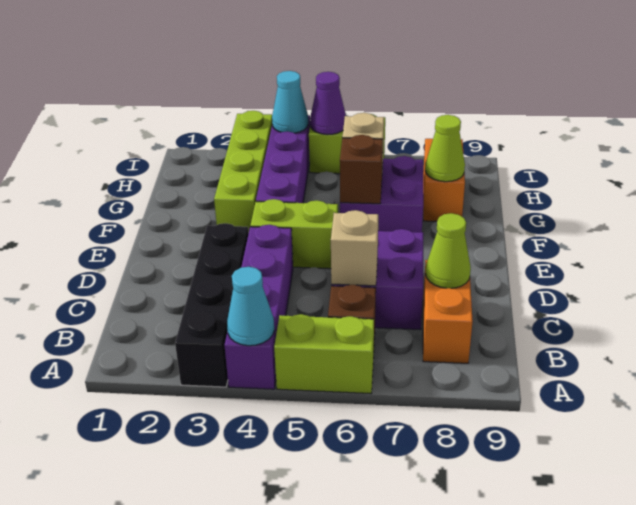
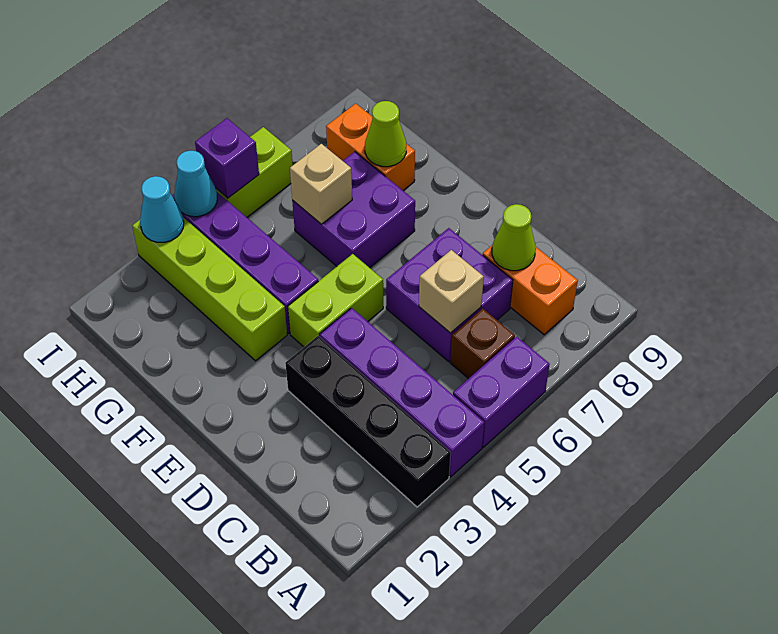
cyan 1x1 cone [227,267,274,346] -> cyan 1x1 cone moved to [140,176,184,242]
lime 1x2 brick [274,314,374,394] -> purple 1x2 brick [453,337,550,447]
brown 1x1 brick [340,135,383,204] -> none
purple 1x1 cone [310,72,346,135] -> purple 1x1 brick [195,118,259,198]

